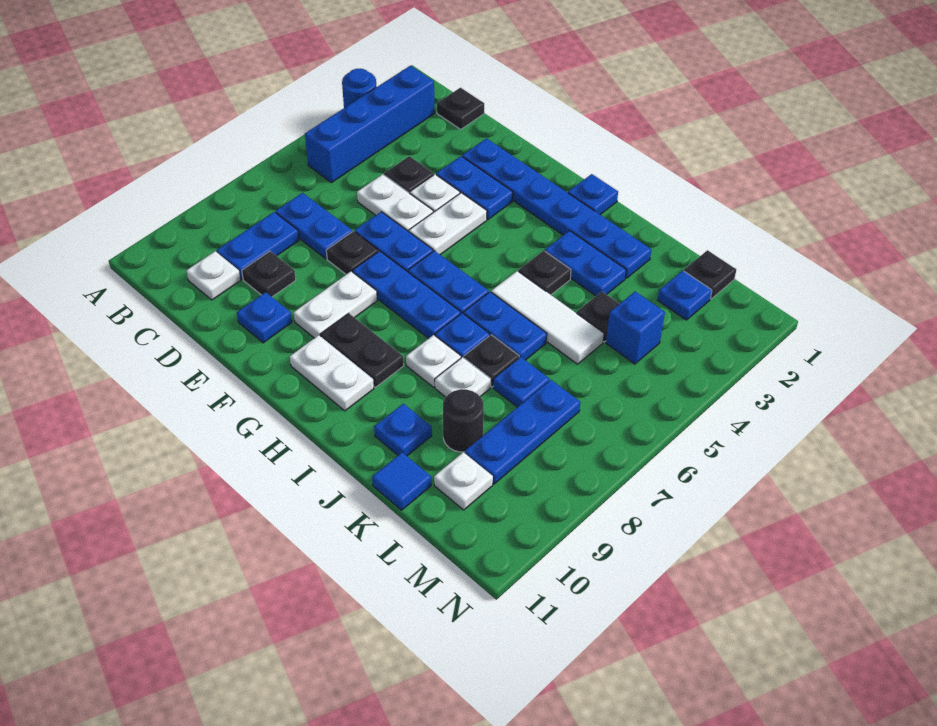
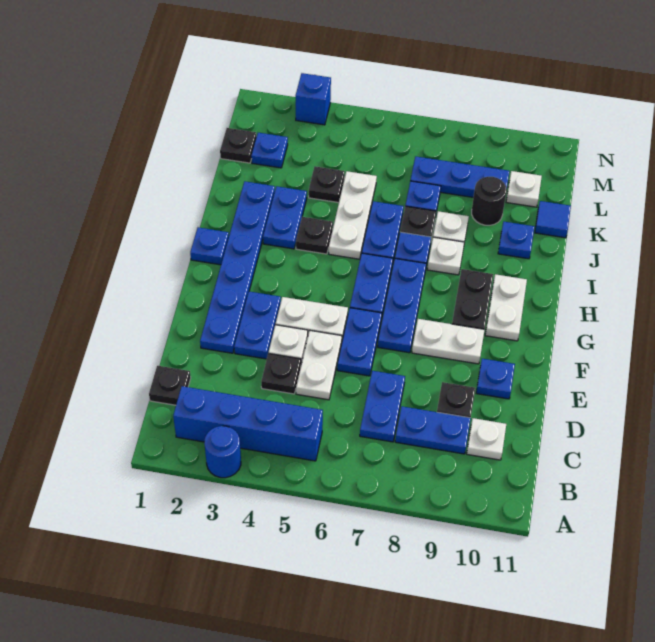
black 1x1 plate [326,231,378,274] -> none
white 1x3 tile [491,271,604,364] -> white 1x3 plate [329,171,377,259]
blue 1x1 brick [606,291,665,364] -> blue 1x1 brick moved to [295,73,331,125]

